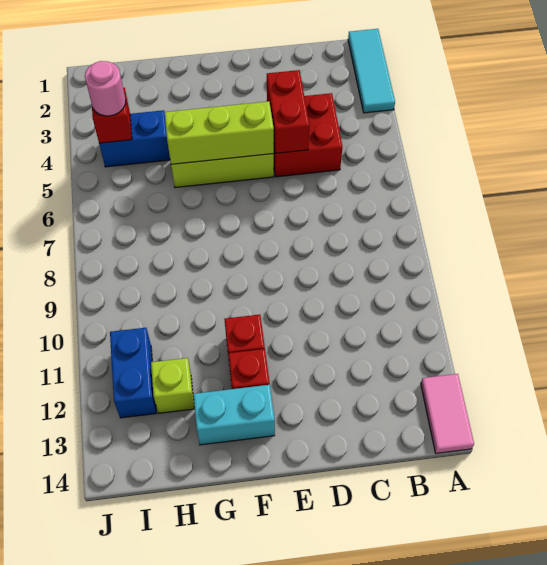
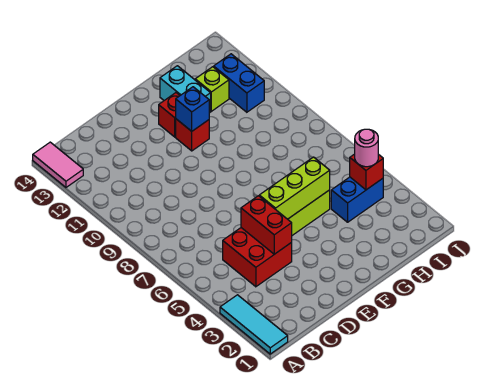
none -> blue 1x1 brick [176,87,209,131]
cyan 1x2 brick [193,385,275,445] -> cyan 1x2 brick turned to [160,66,211,113]

